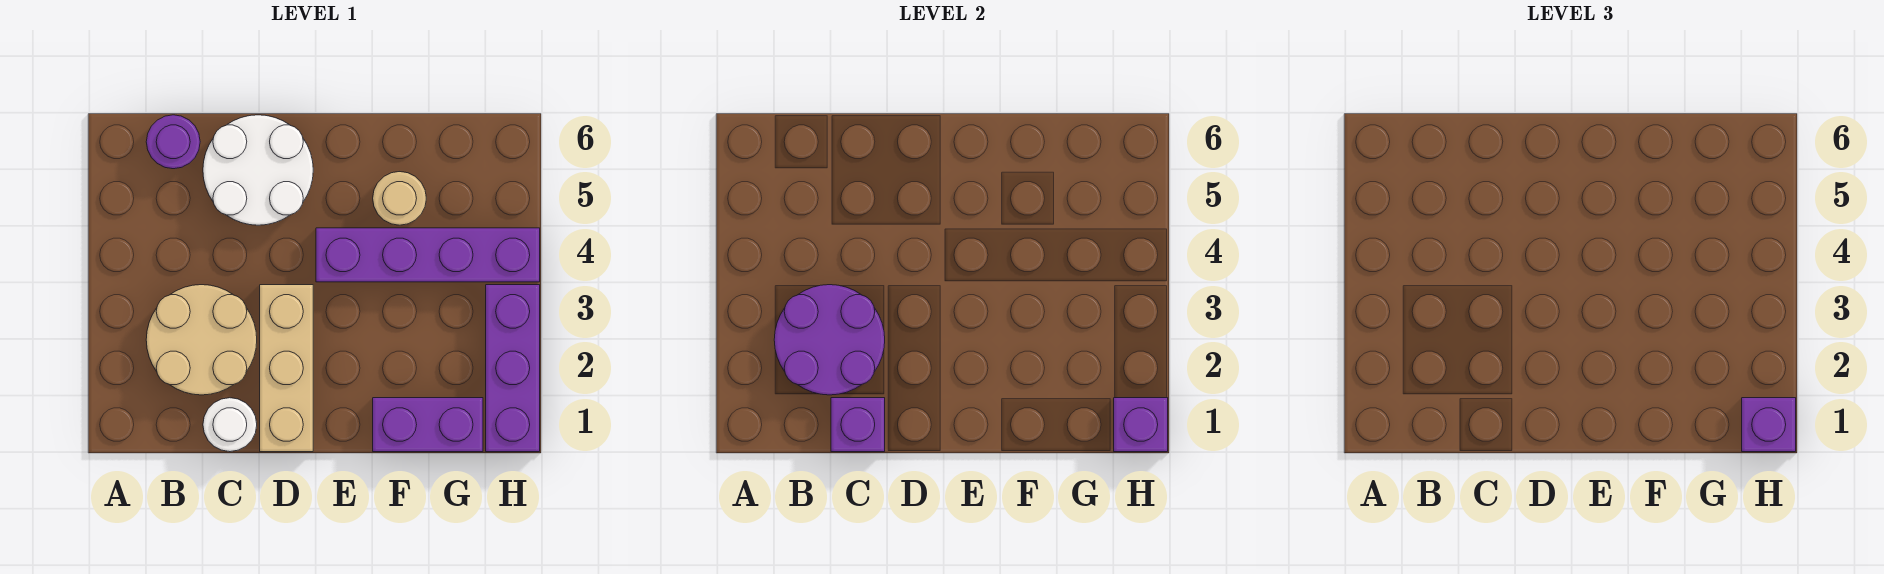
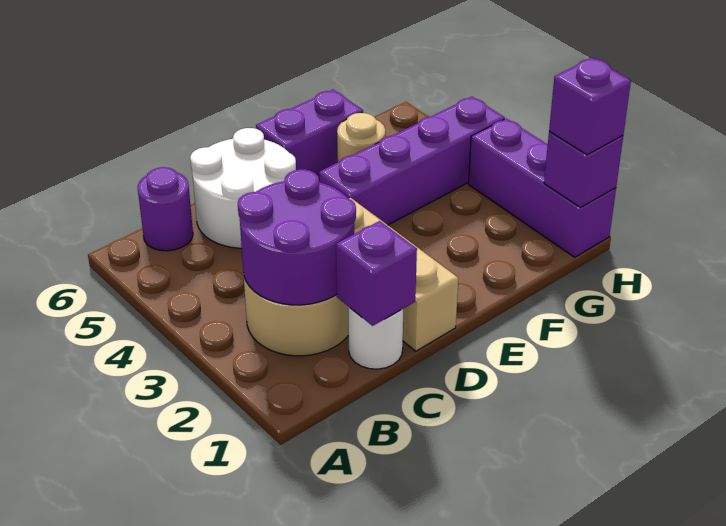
purple 1x2 brick [373,398,483,452] -> purple 1x2 brick moved to [256,90,363,177]

